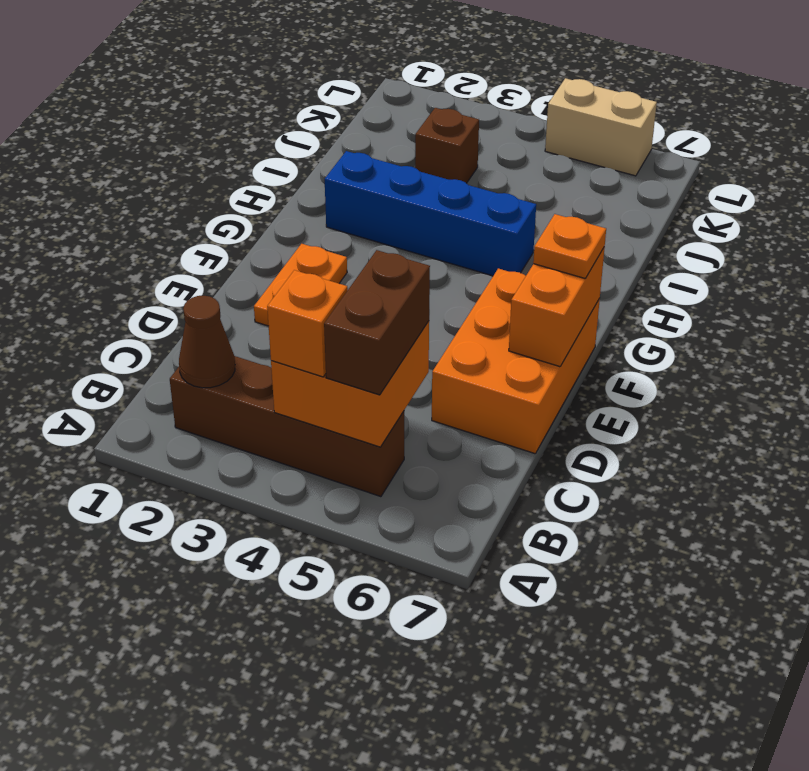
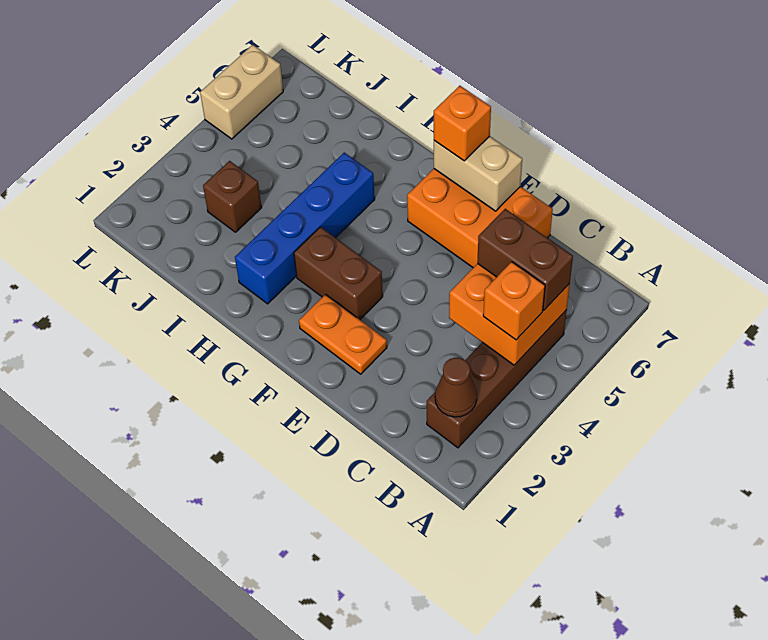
orange 1x2 brick [509,247,605,367] -> tan 1x2 brick [434,136,522,211]
none -> brown 1x2 brick [294,227,383,320]
orange 1x1 plate [533,214,606,278] -> orange 1x1 brick [434,86,491,161]

